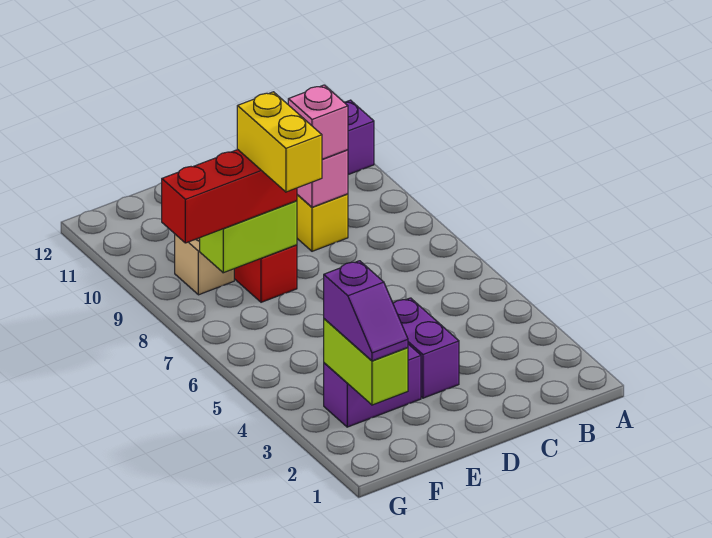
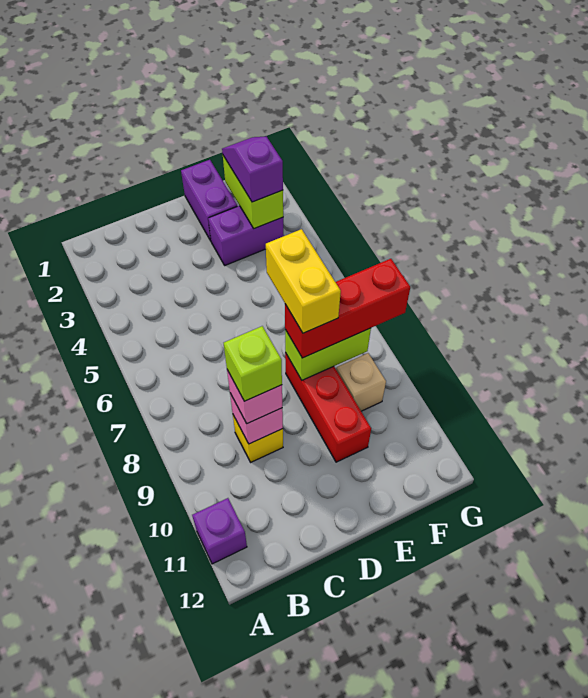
none -> lime 1x1 brick [224,326,282,401]
purple 1x2 brick [393,298,459,398] -> purple 1x2 brick moved to [181,160,237,241]

